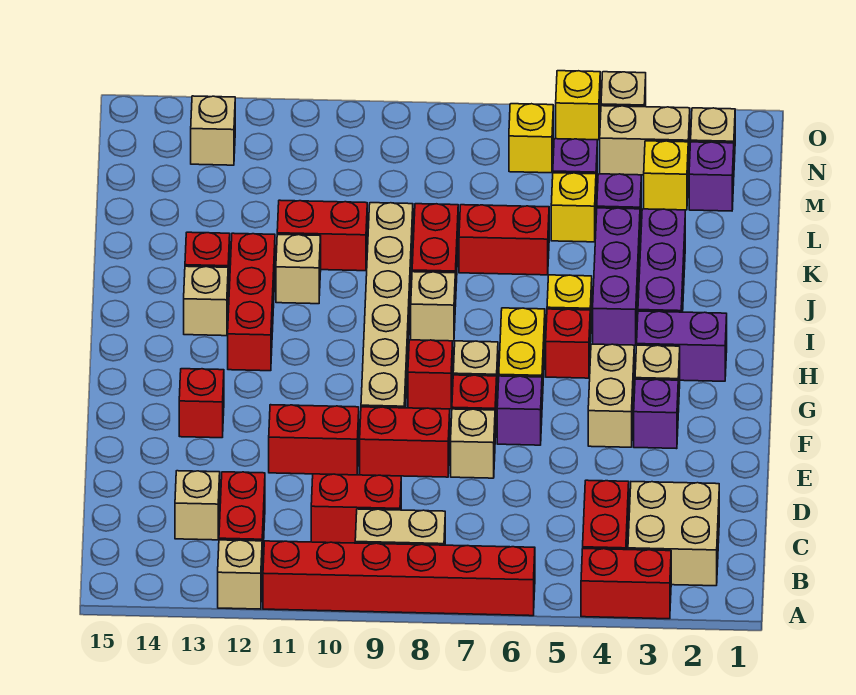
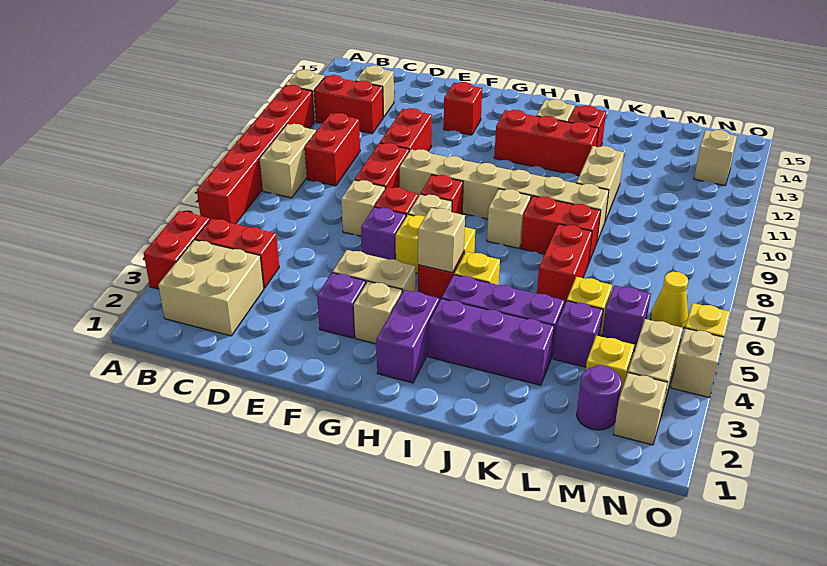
tan 1x1 brick [276,235,321,304] -> tan 1x1 brick moved to [418,208,465,273]
red 1x2 brick [277,200,367,271] -> tan 1x2 brick [576,146,624,221]
purple 1x1 brick [689,142,734,211] -> purple 1x1 round brick [577,365,622,430]
yellow 1x1 brick [509,104,553,173] -> yellow 1x1 cone [651,272,688,328]

